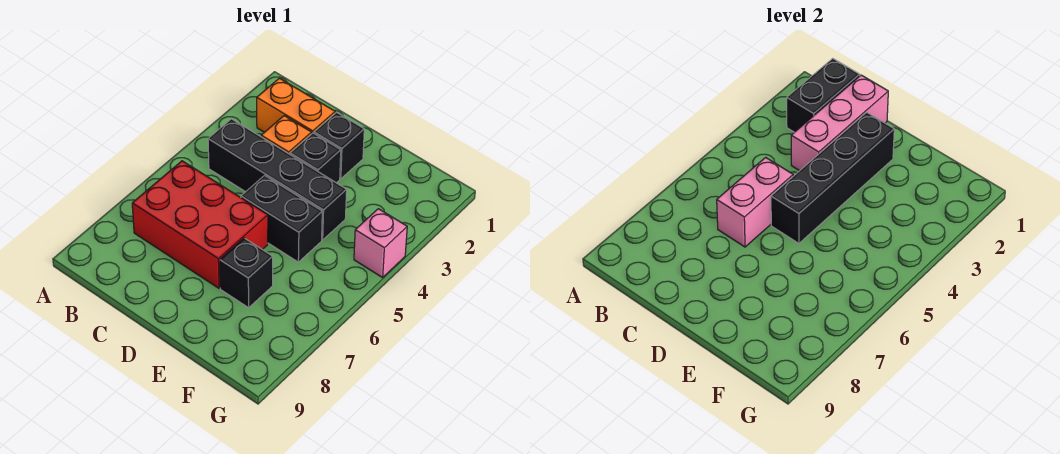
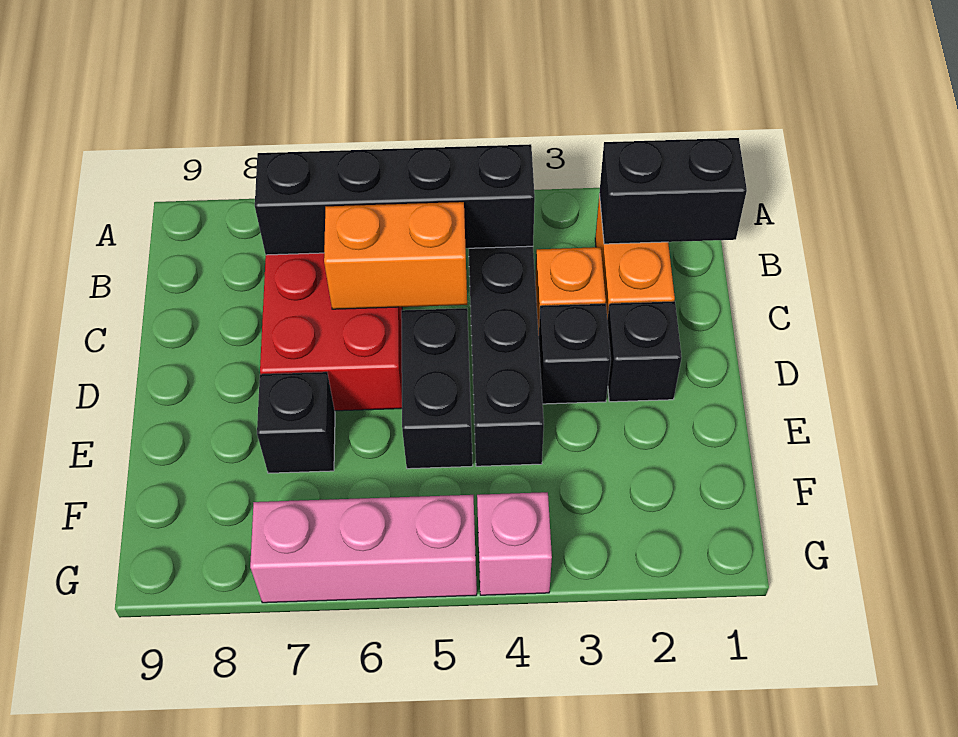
pink 1x3 brick [791,75,888,171] -> pink 1x3 brick moved to [250,495,477,603]
pink 1x2 brick [717,157,793,247] -> orange 1x2 brick [324,202,467,309]
black 1x4 brick [771,112,894,243] -> black 1x4 brick moved to [255,144,535,255]

